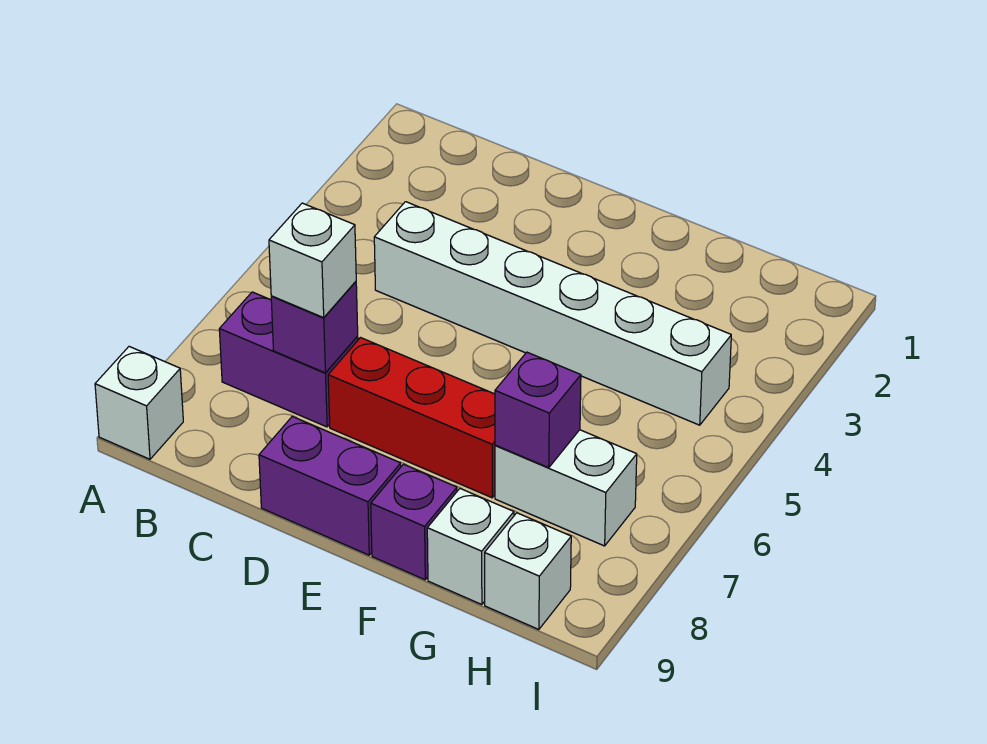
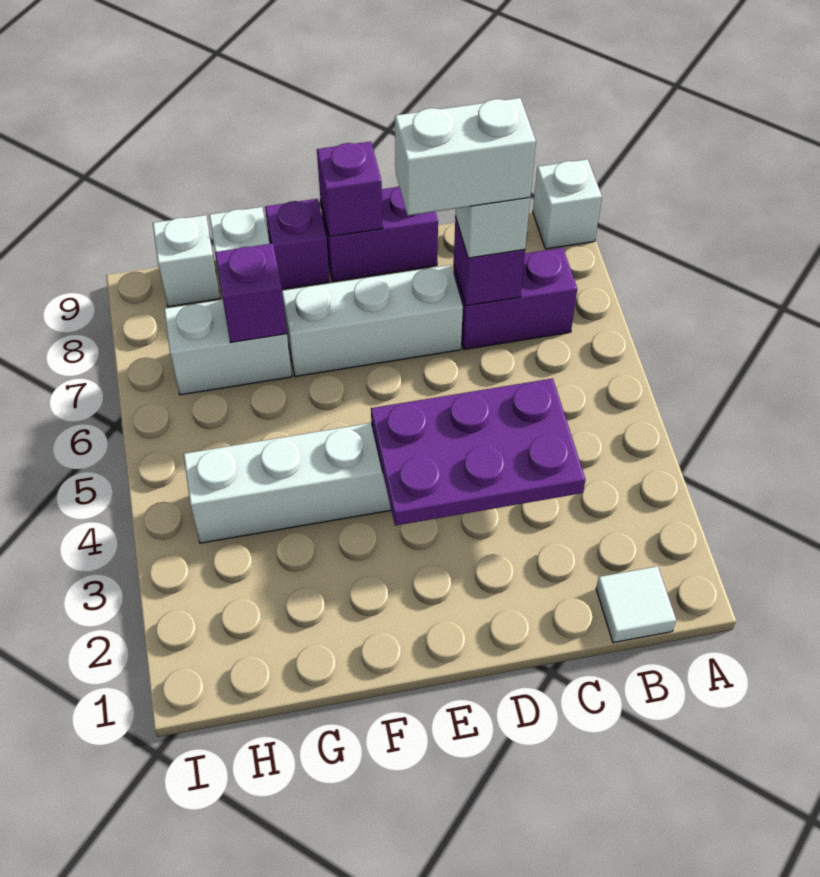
none -> white 1x1 tile [596,566,676,643]
none -> purple 2x3 plate [371,378,586,526]
none -> white 1x2 brick [395,98,536,215]
red 1x3 brick [328,338,495,498] -> white 1x3 brick [282,265,463,376]
none -> purple 1x1 brick [317,141,383,237]

